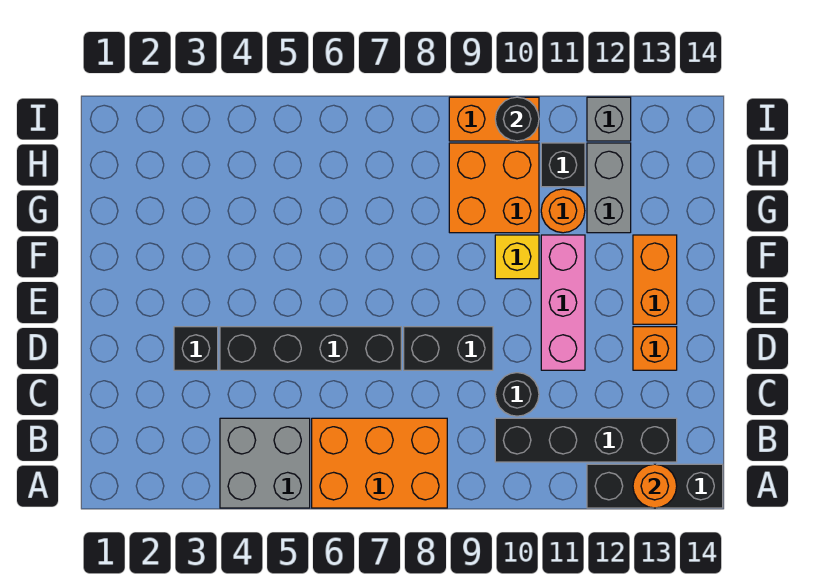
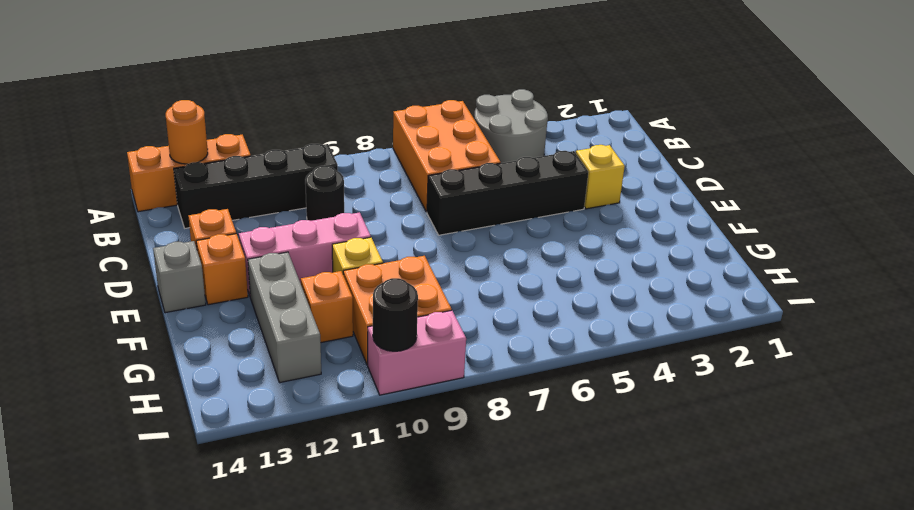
grey 2x2 brick [220,418,310,508] -> grey 2x2 round brick [474,89,548,163]
orange 2x3 brick [312,418,447,508] -> orange 2x3 brick turned to [393,100,501,212]
black 1x3 brick [587,464,723,508] -> orange 1x3 brick [127,134,251,212]
black 1x1 brick [174,327,218,370] -> yellow 1x1 brick [576,145,625,209]
black 1x2 brick [404,327,493,370] -> none
pink 1x3 brick [541,235,585,370] -> pink 1x3 brick turned to [239,212,371,295]
orange 1x2 brick [633,235,677,324] -> orange 1x1 brick [196,234,248,305]
orange 1x1 round brick [541,189,585,233] -> orange 1x1 brick [301,271,353,343]
grey 1x2 brick [587,143,631,233] -> grey 1x3 brick [248,252,321,383]
black 1x1 brick [541,143,585,187] -> none
orange 1x2 brick [449,97,539,141] -> pink 1x2 brick [368,310,466,395]
grey 1x1 brick [587,97,631,141] -> grey 1x1 brick moved to [153,241,206,313]

